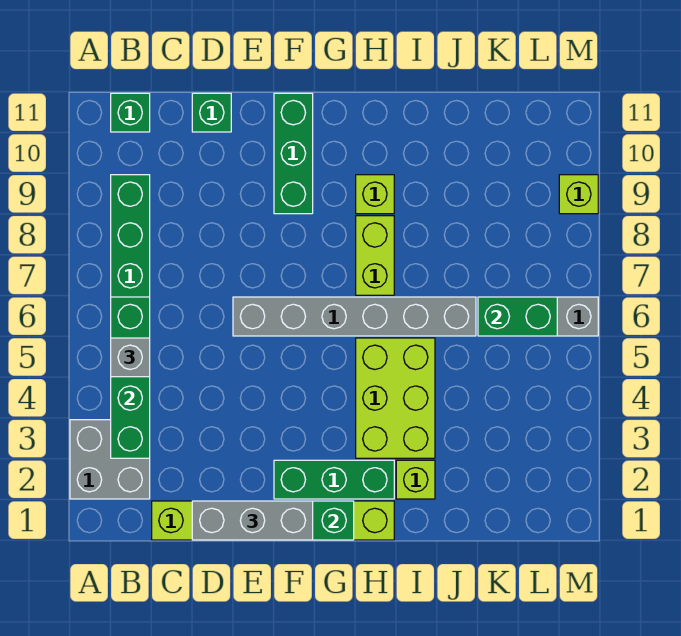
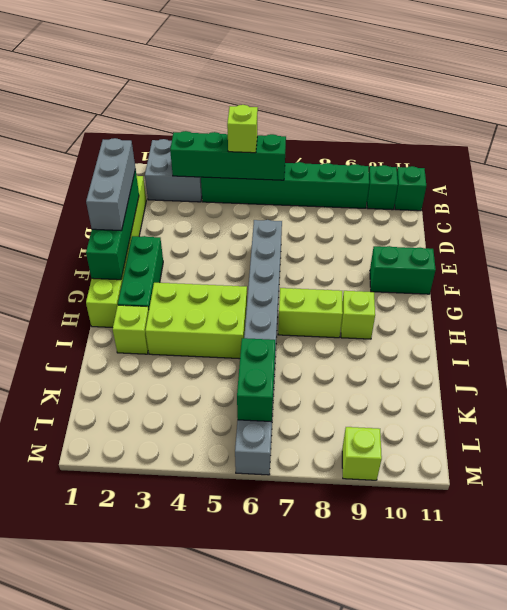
grey 1x1 brick [111,338,150,377] -> lime 1x1 brick [227,105,258,153]
green 1x1 brick [192,93,231,132] -> green 1x1 brick moved to [367,165,398,210]
green 1x3 brick [274,93,313,214] -> green 1x2 brick [370,246,436,294]

